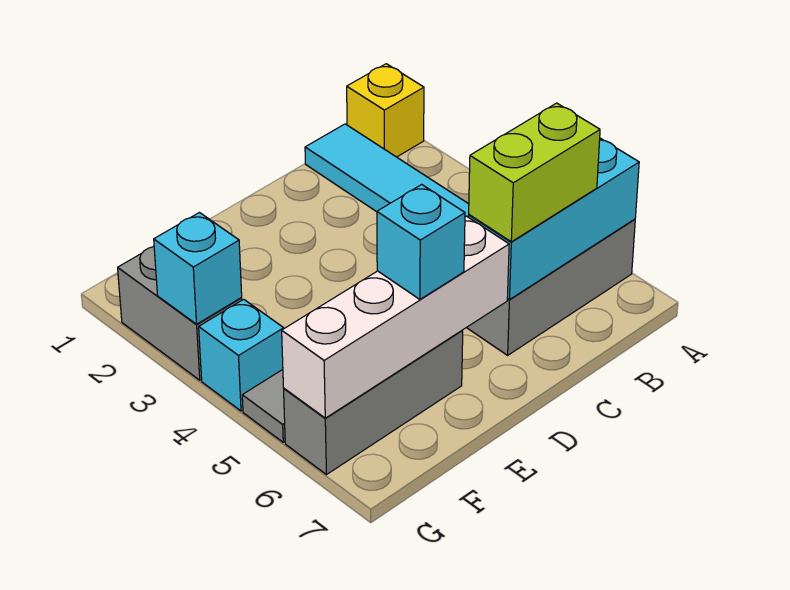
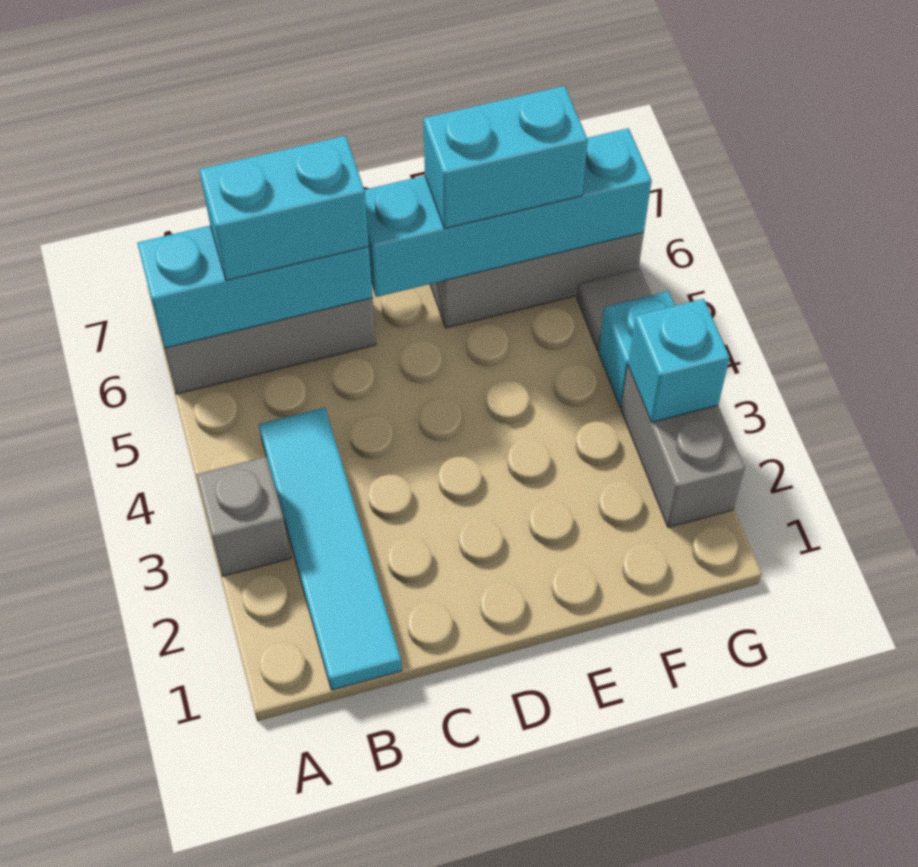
yellow 1x1 brick [347,64,424,157] -> none
none -> grey 1x1 brick [196,457,291,576]
lime 1x2 brick [469,103,600,242] -> cyan 1x2 brick [199,136,369,280]
white 1x4 brick [282,216,509,418] -> cyan 1x4 brick [364,128,652,297]
cyan 1x1 brick [377,185,465,299] -> cyan 1x2 brick [423,86,588,229]

